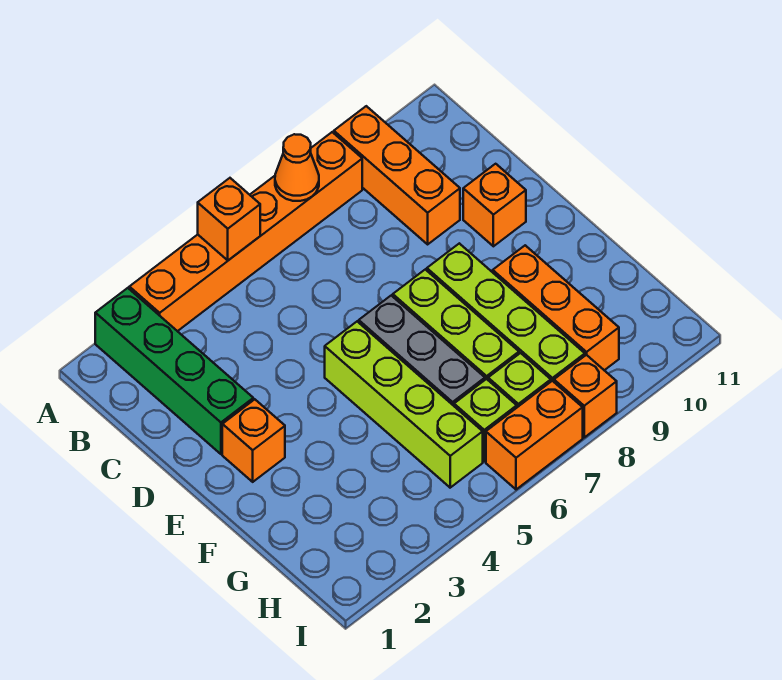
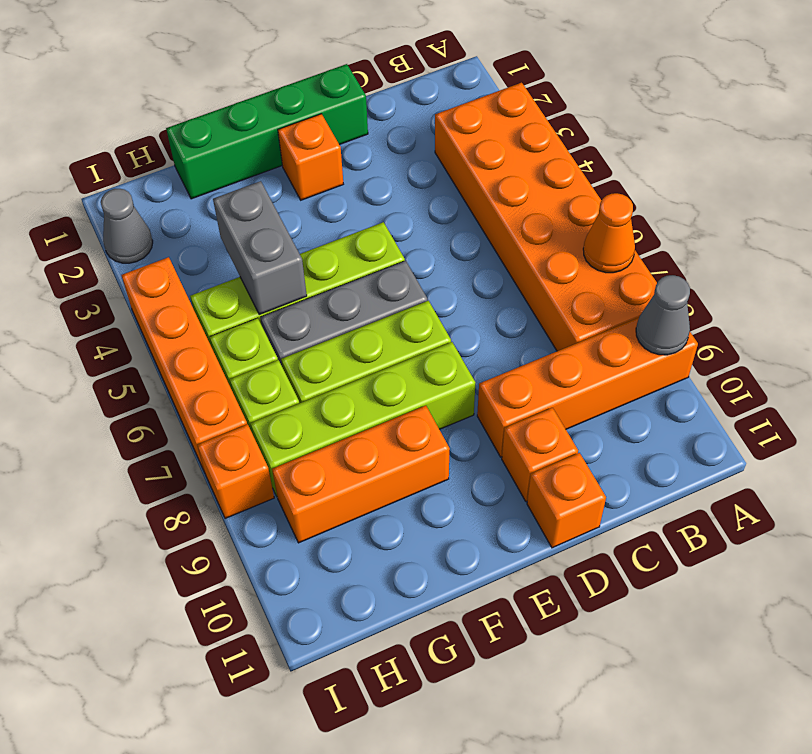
green 1x4 brick [95,288,253,454] -> green 1x4 brick moved to [166,64,368,199]
orange 1x6 brick [129,132,362,331] -> orange 2x6 brick [435,83,657,351]
orange 1x1 brick [198,178,260,260] -> orange 1x1 brick moved to [527,453,606,548]
orange 1x3 brick [334,106,460,244] -> orange 1x4 brick [477,318,698,457]
none -> grey 1x1 cone [636,275,690,355]
none -> grey 1x2 brick [213,181,307,315]
none -> grey 1x1 cone [101,189,153,263]
orange 1x2 brick [486,381,583,489] -> orange 1x4 brick [121,257,247,472]

